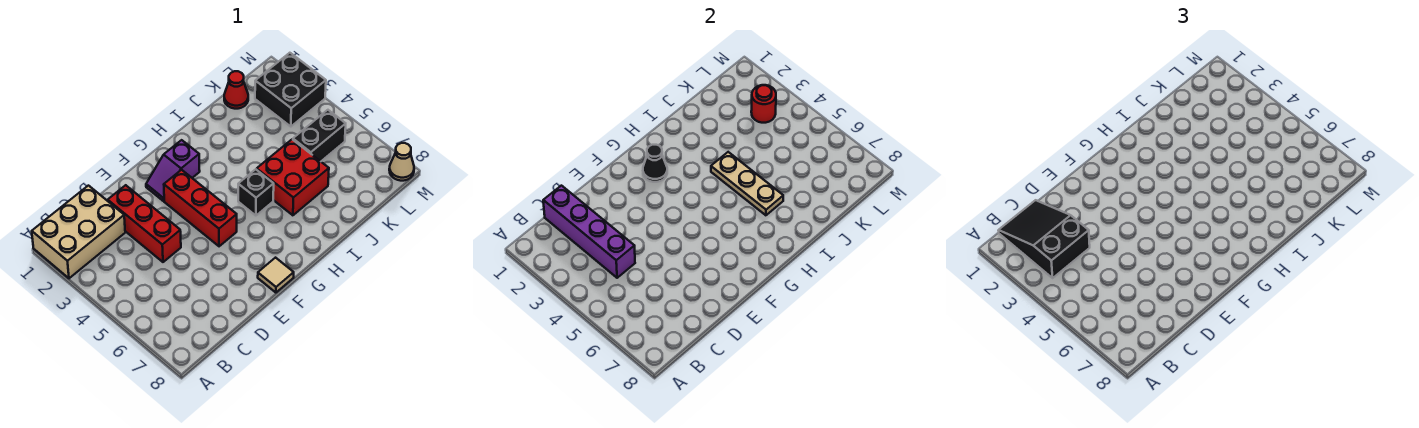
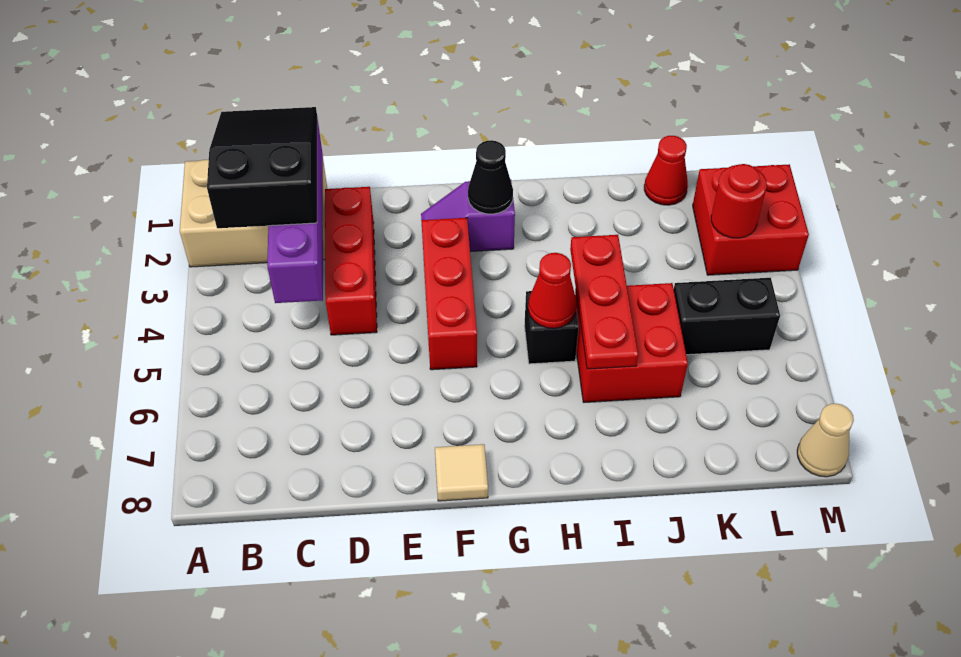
none -> red 1x1 cone [528,253,577,328]
tan 1x3 plate [711,152,783,215] -> red 1x3 plate [570,235,638,369]
black 2x2 brick [255,53,326,127] -> red 2x2 brick [693,164,809,275]

